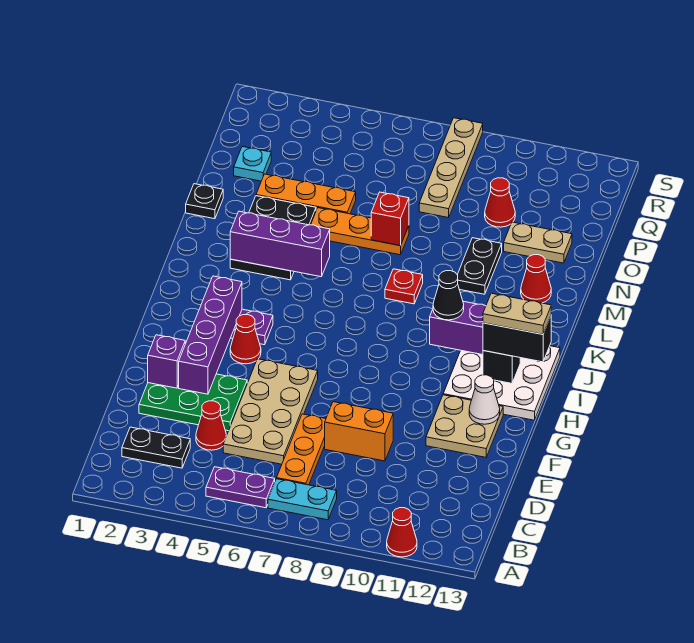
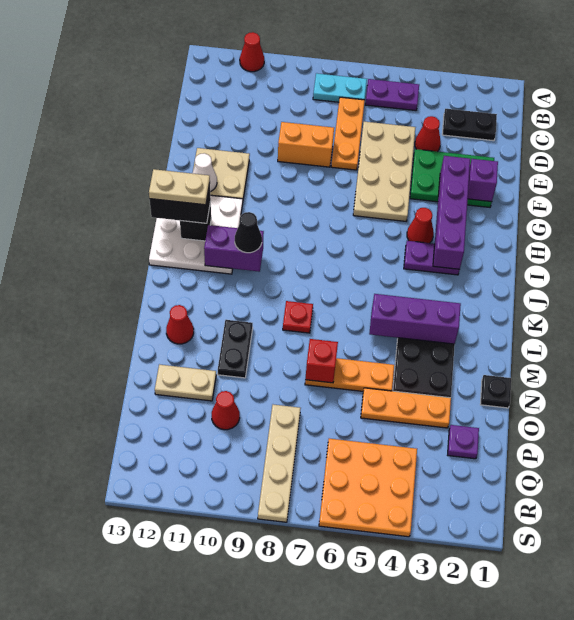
cyan 1x1 plate [234,147,271,181] -> purple 1x1 plate [448,425,479,459]
none -> orange 3x3 plate [319,438,417,537]

